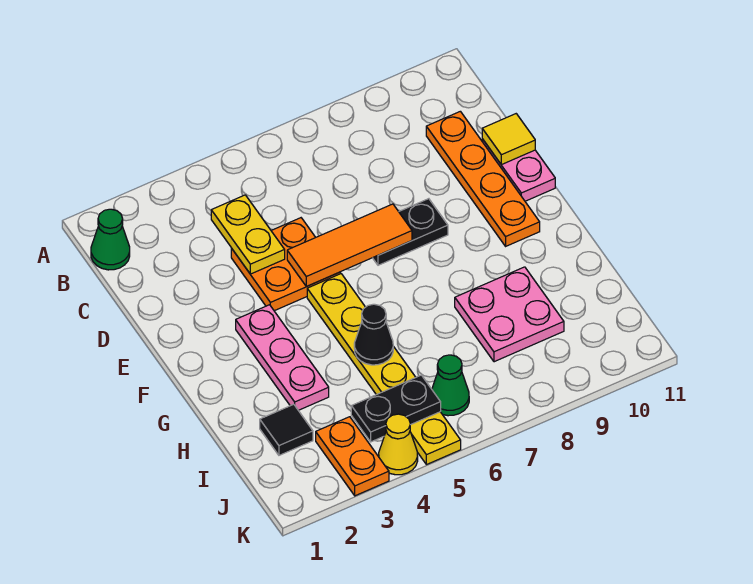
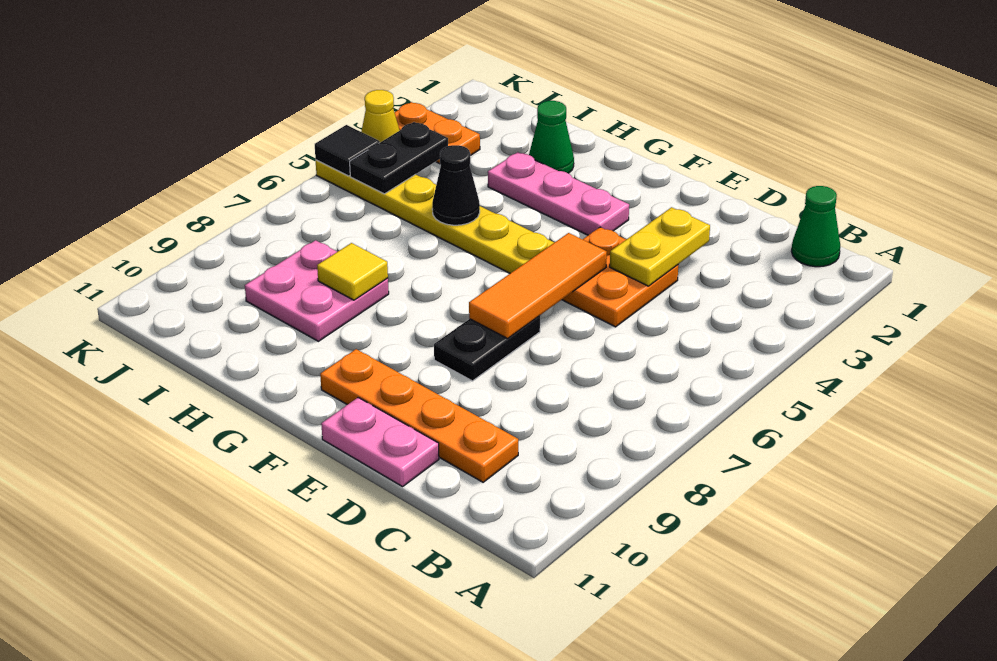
yellow 1x2 plate [211,195,285,274] -> yellow 1x2 plate turned to [610,207,710,286]
yellow 1x1 tile [482,114,535,165] -> yellow 1x1 tile moved to [317,243,388,300]
black 1x1 tile [260,404,313,455] -> black 1x1 tile moved to [315,125,380,176]
green 1x1 cone [432,355,469,416] -> green 1x1 cone moved to [529,101,574,173]

